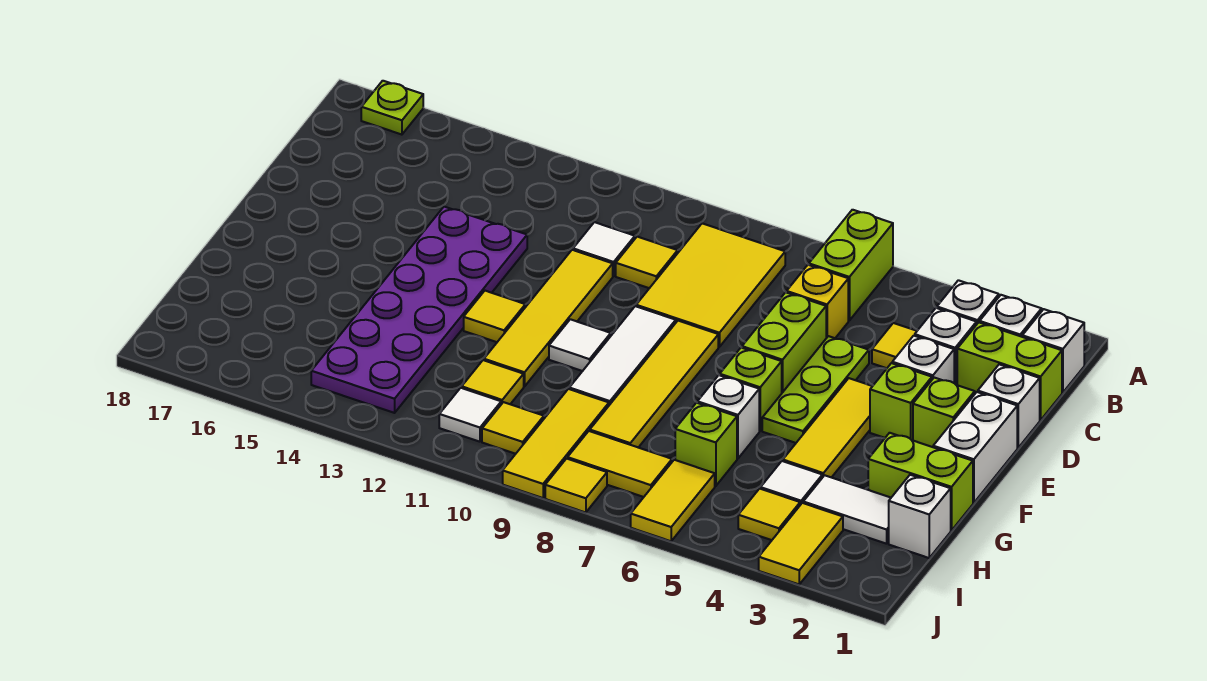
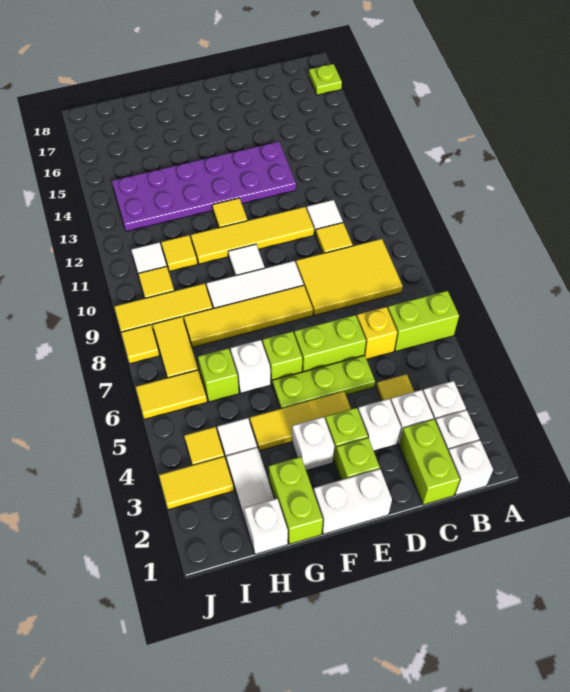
white 1x1 brick [978,364,1040,448] -> white 1x1 brick moved to [292,417,334,470]

